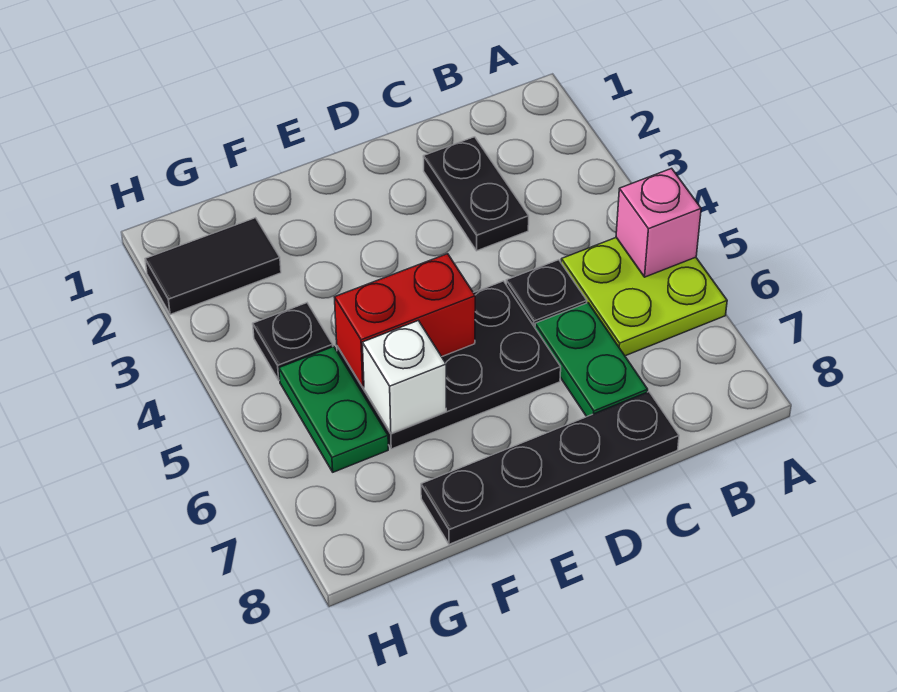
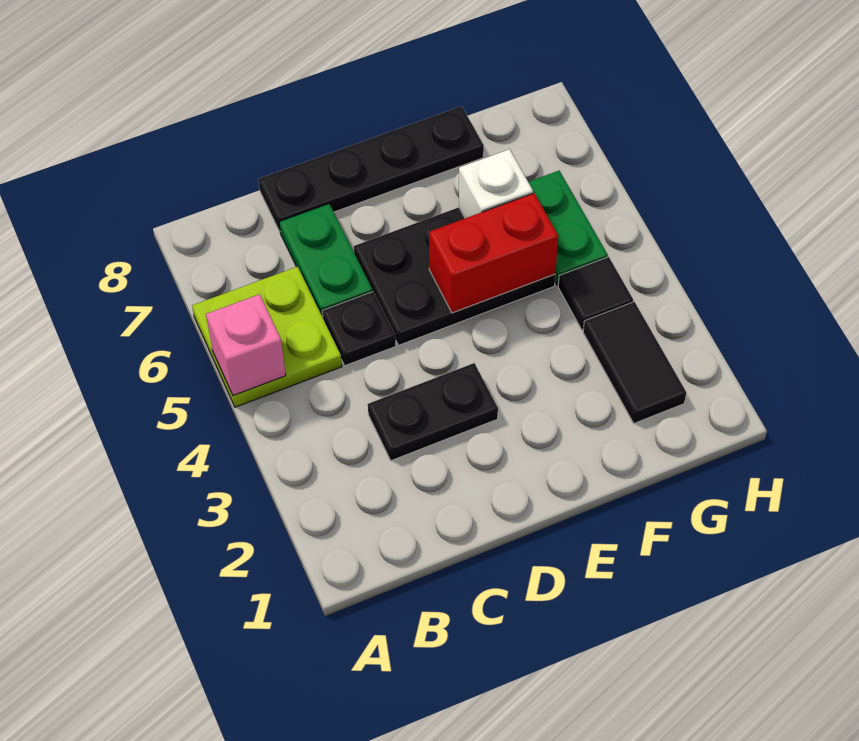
black 1x2 plate [423,137,529,251] -> black 1x2 plate turned to [368,363,498,461]
black 1x2 tile [145,218,281,315] -> black 1x2 tile turned to [583,302,686,423]
black 1x1 plate [253,303,333,380] -> black 1x1 tile [558,257,633,330]

